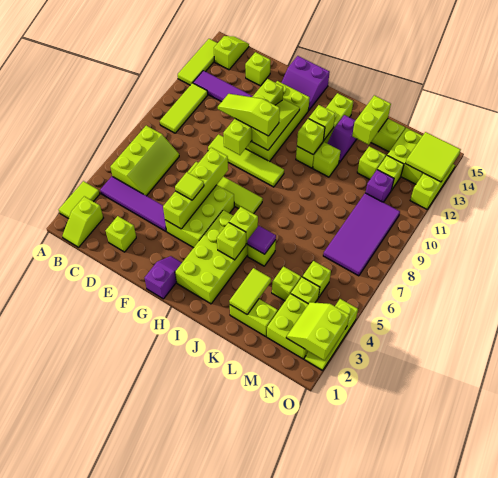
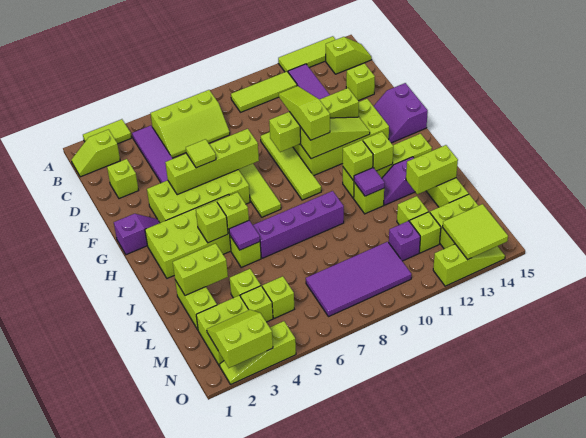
lime 2x3 brick [165,185,234,248] -> lime 2x4 brick [147,170,250,223]
none -> purple 1x4 brick [253,191,344,258]
none -> purple 1x1 tile [354,168,385,196]
lime 1x2 tile [229,268,271,315] -> lime 1x2 brick [173,243,228,295]

